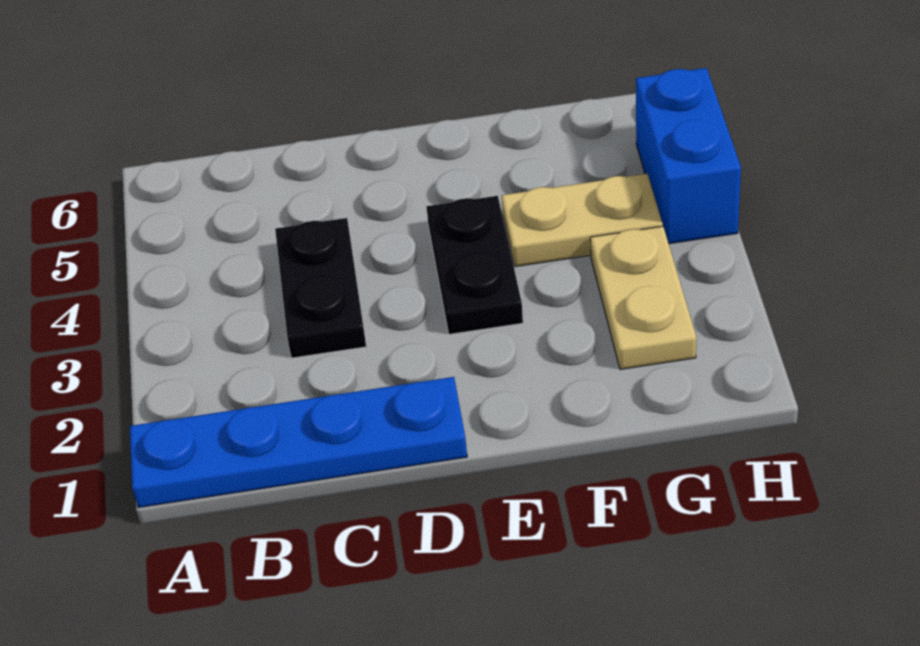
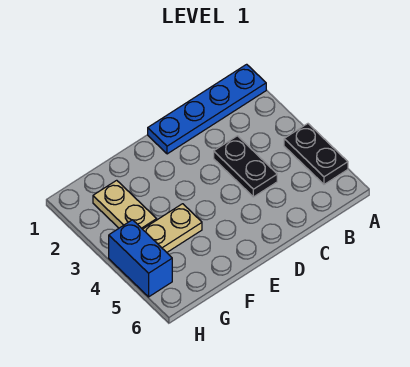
black 1x2 plate [426,196,523,334] -> black 1x2 plate moved to [284,124,348,184]

